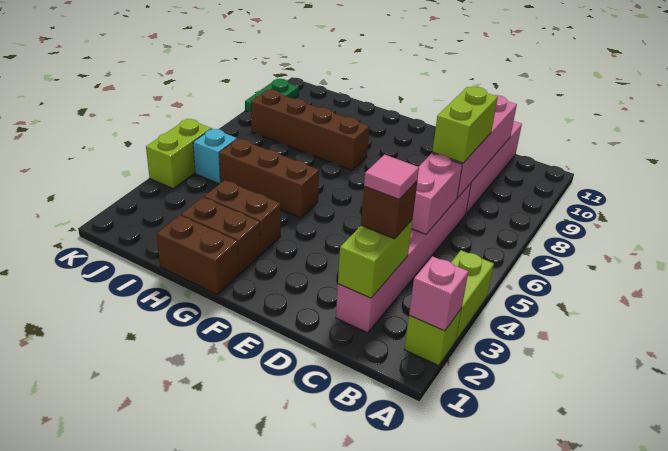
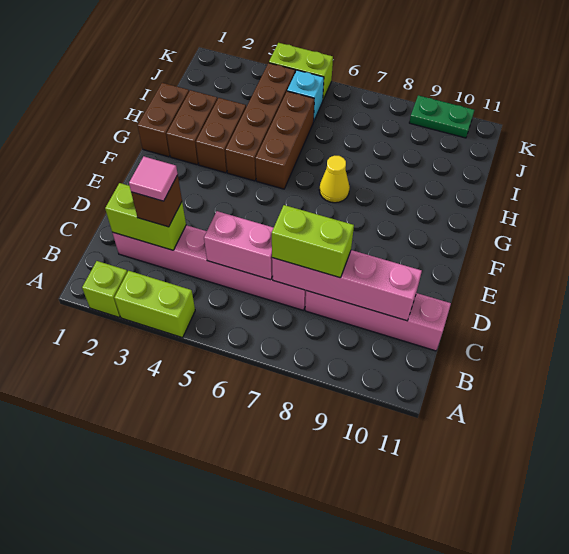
pink 1x1 brick [409,256,469,331] -> none
none -> yellow 1x1 cone [319,156,350,203]
brown 1x4 brick [251,90,369,170] -> brown 1x4 brick moved to [225,63,295,181]

